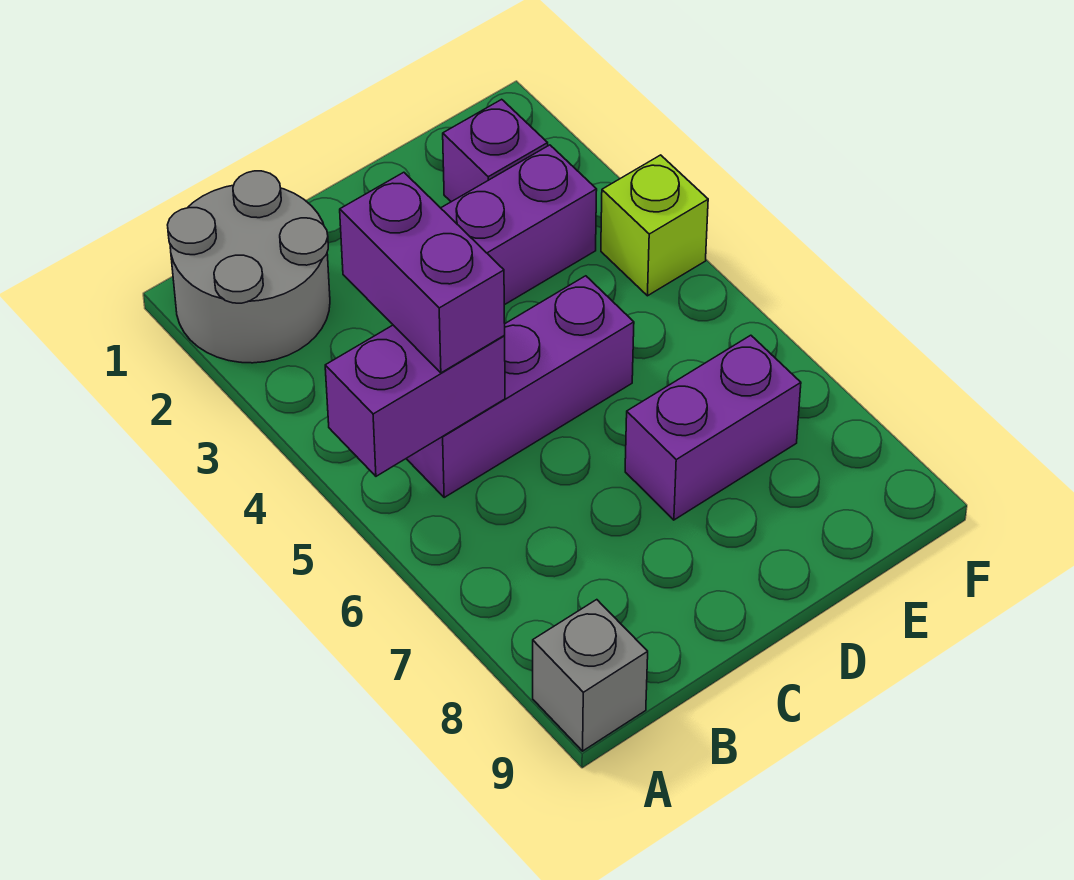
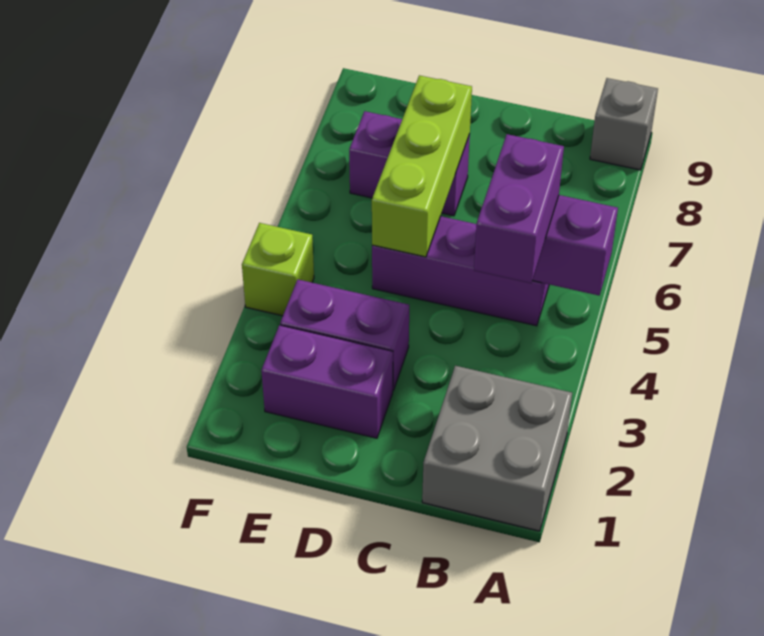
grey 2x2 round brick [168,171,330,363] -> grey 2x2 brick [422,366,572,531]
none -> lime 1x3 brick [372,75,472,257]
purple 1x1 brick [443,99,548,202] -> purple 1x2 brick [261,325,393,438]

